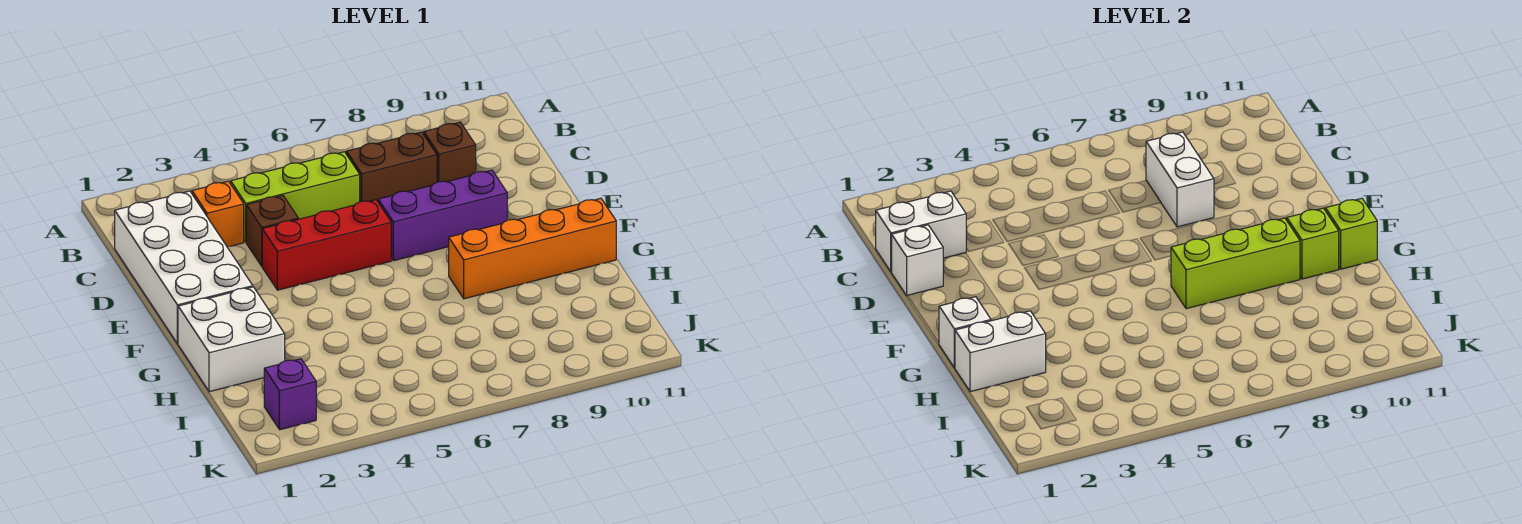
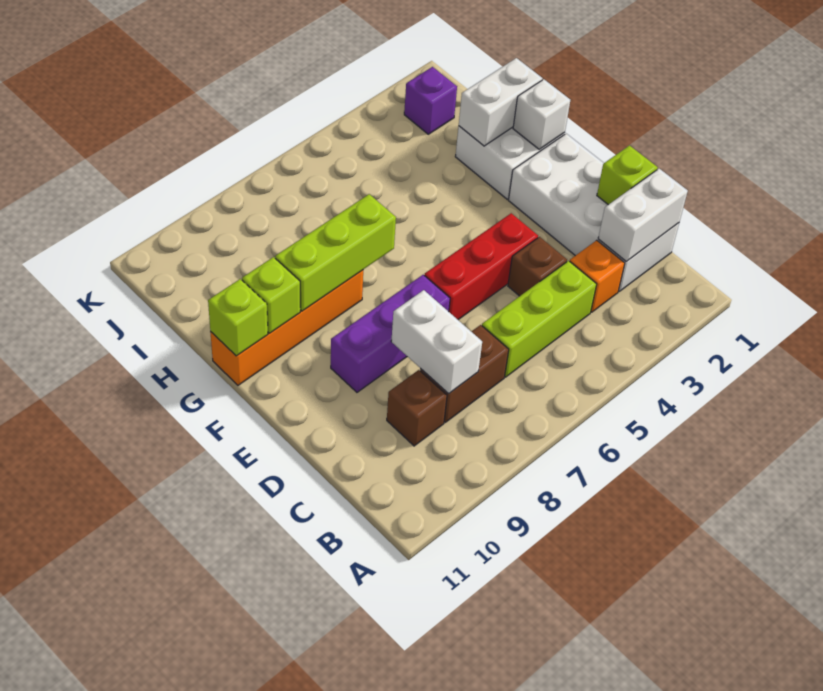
white 1x1 brick [892,225,943,296] -> lime 1x1 brick [597,146,658,205]

